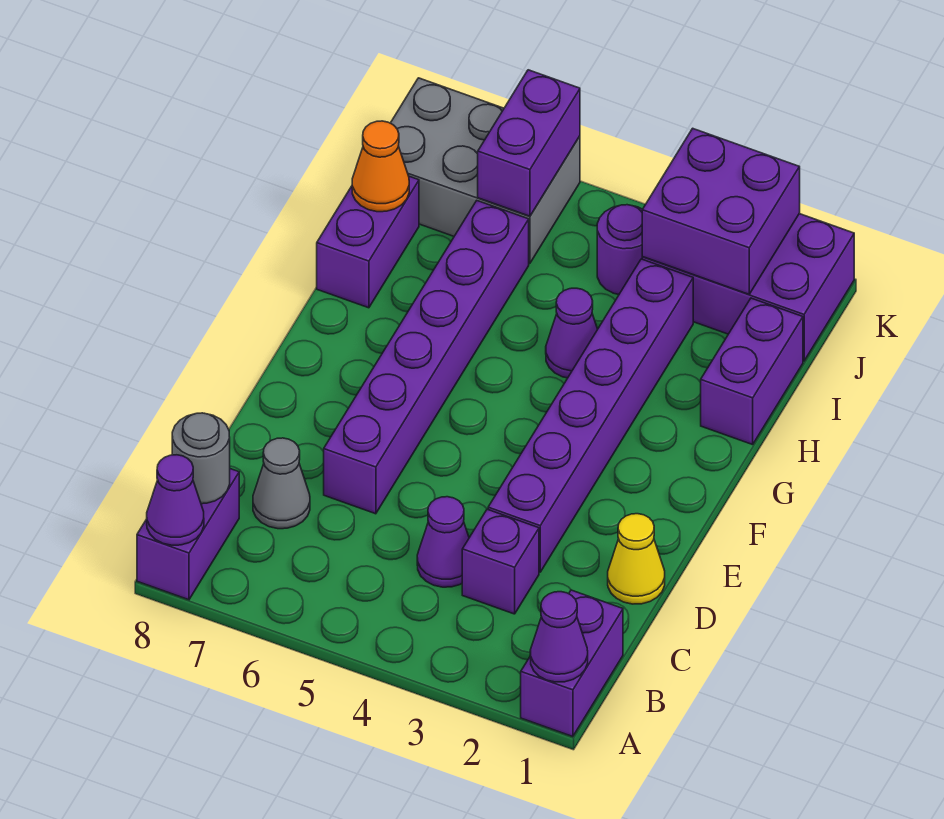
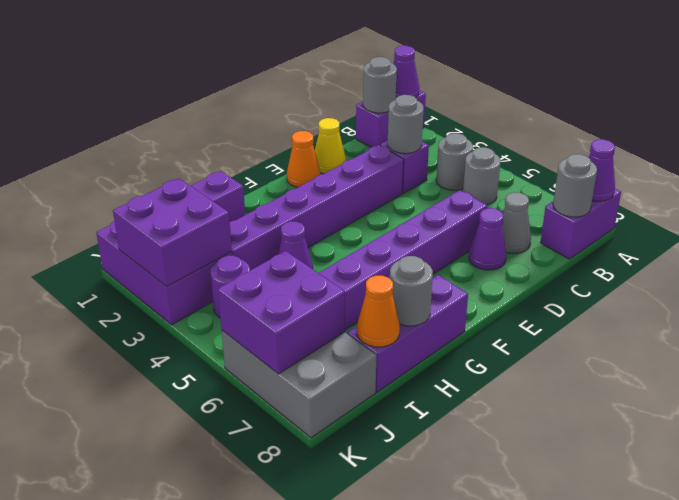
none -> grey 1x1 round brick [363,57,397,113]
none -> grey 1x1 round brick [436,133,473,190]
none -> grey 1x1 round brick [463,147,501,205]
none -> grey 1x1 round brick [388,95,424,154]
purple 1x1 cone [417,497,469,587] -> purple 1x1 cone moved to [469,208,506,270]
none -> orange 1x1 cone [287,131,320,187]
purple 1x2 brick [317,176,419,308] -> purple 1x3 brick [348,275,468,392]
none -> grey 1x1 round brick [390,256,433,326]
purple 1x2 brick [478,70,580,216] -> purple 2x2 brick [218,251,345,374]

